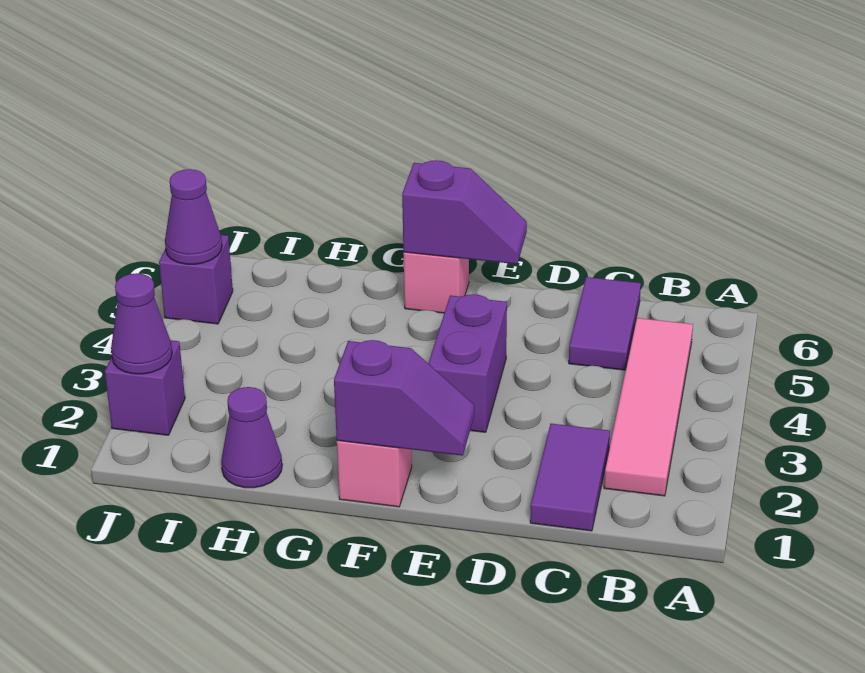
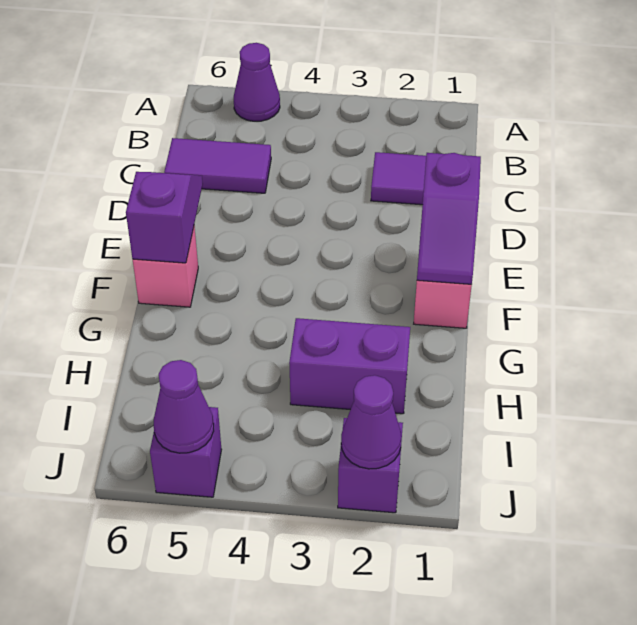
pink 1x4 tile [604,318,693,496] -> none
purple 1x2 slope [334,340,474,456] -> purple 1x2 slope turned to [417,153,481,284]
purple 1x2 brick [428,294,507,432] -> purple 1x2 brick moved to [289,318,410,414]
purple 1x1 cone [221,387,282,488] -> purple 1x1 cone moved to [234,43,280,121]

